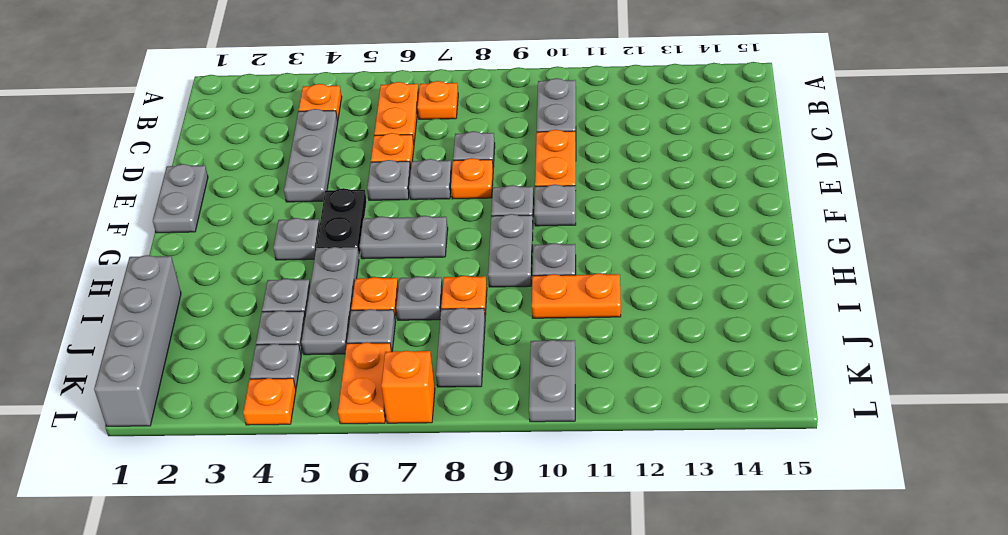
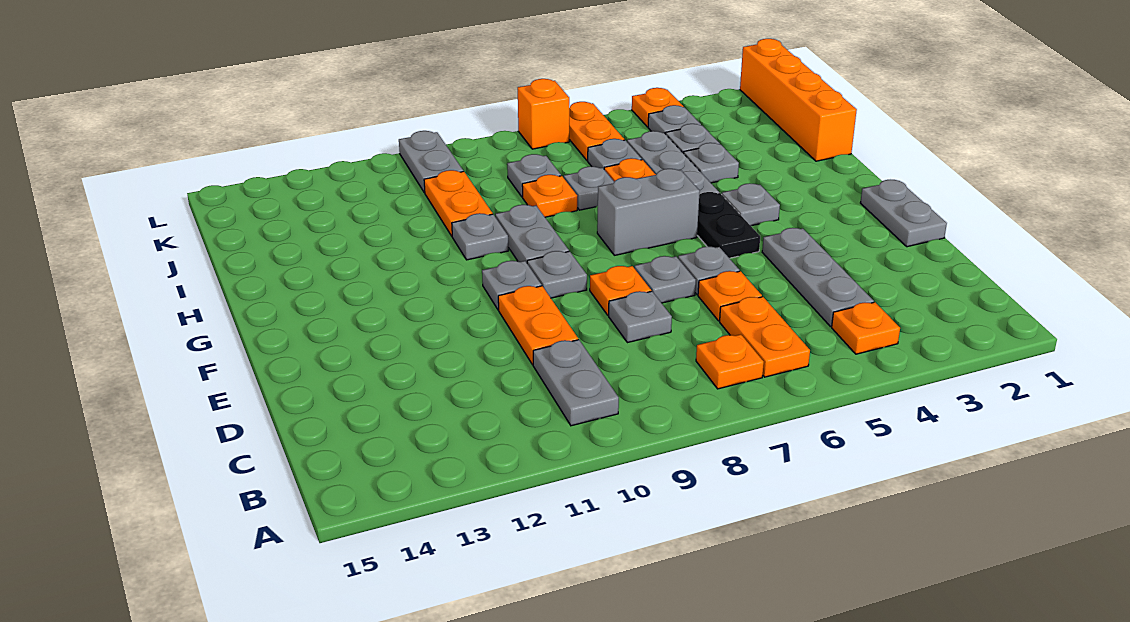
grey 1x2 plate [360,216,448,259] -> grey 1x2 brick [597,169,700,255]
grey 1x4 brick [94,255,181,426] -> orange 1x4 brick [740,39,857,161]
orange 1x2 plate [532,273,621,318] -> orange 1x2 plate turned to [424,170,493,236]
grey 1x2 plate [436,308,485,387] -> grey 1x1 plate [507,154,561,197]

